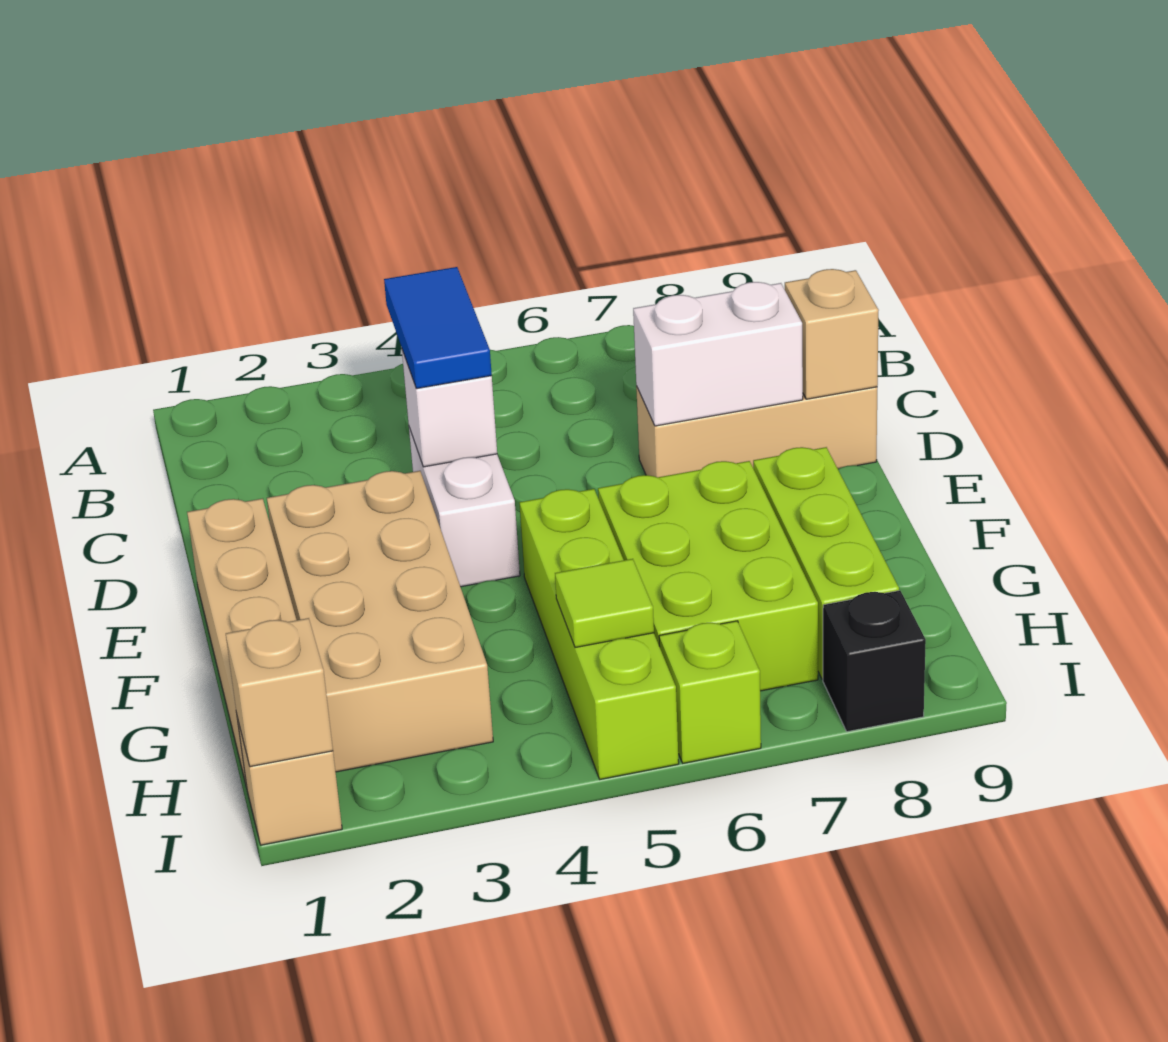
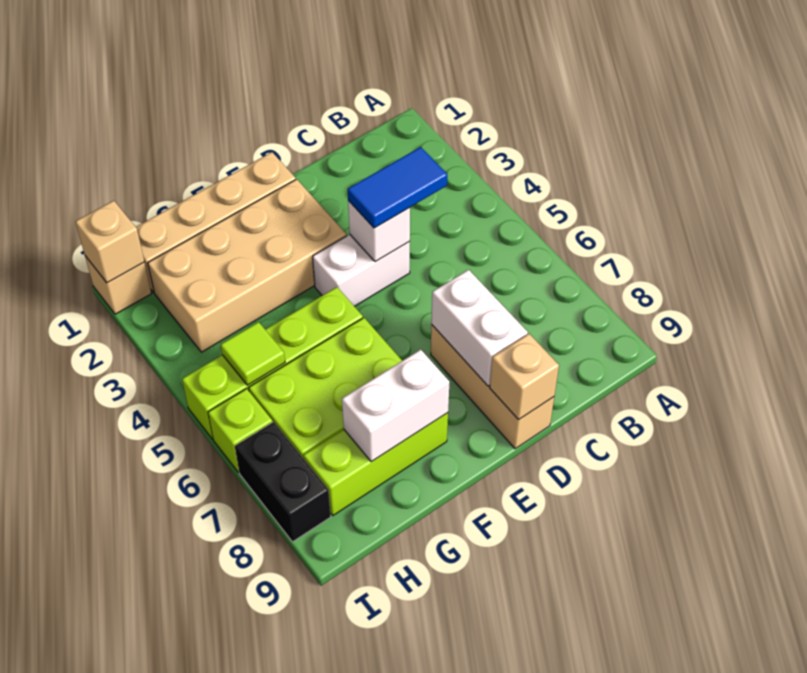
none -> white 1x2 brick [342,350,449,462]
black 1x1 brick [823,590,926,732] -> black 1x2 brick [235,422,331,542]

